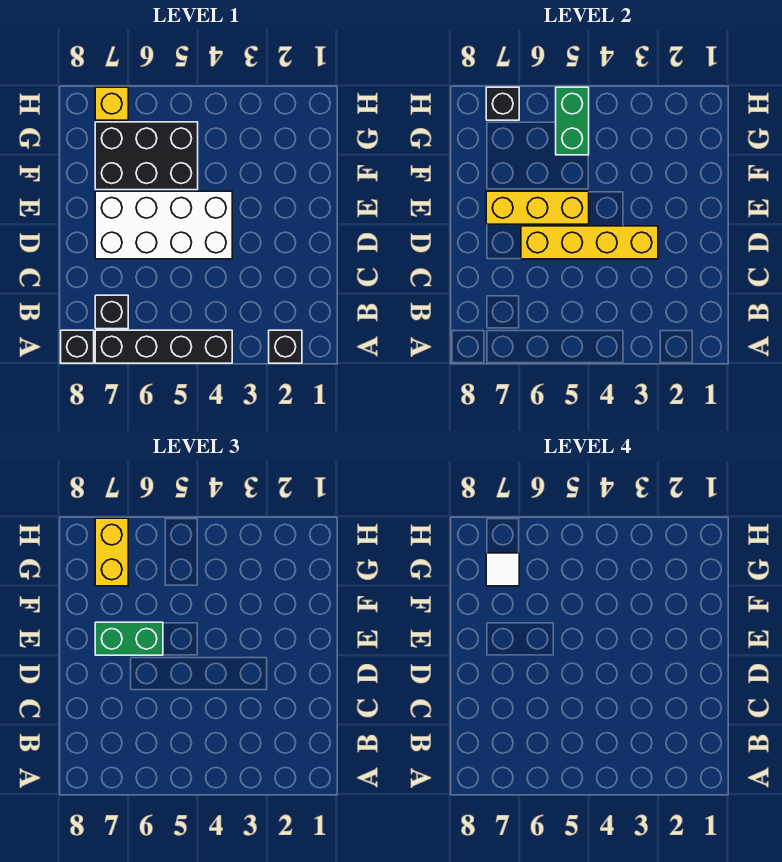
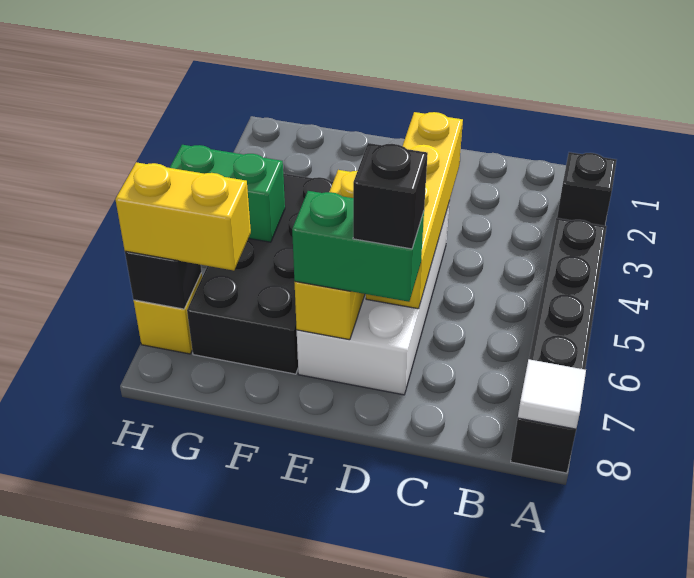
black 1x1 brick [95,295,128,329] -> black 1x1 brick moved to [353,143,428,249]
green 1x2 brick [95,622,163,655] -> green 1x2 brick turned to [292,191,424,302]
black 2x3 brick [95,122,198,190] -> black 2x4 brick [187,173,333,374]
white 1x1 tile [486,553,519,586] -> white 1x1 tile moved to [518,359,586,429]

